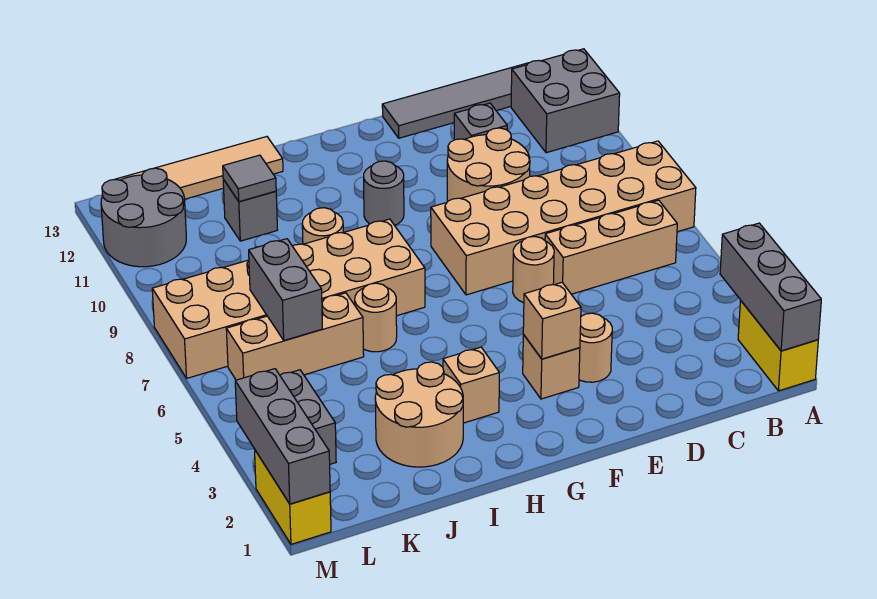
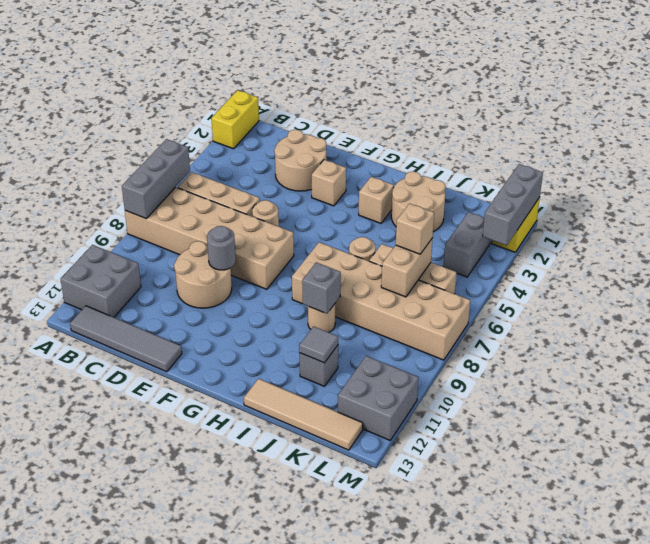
grey 1x3 brick [720,223,821,351] -> grey 1x3 brick moved to [122,139,190,219]
grey 1x1 brick [454,103,507,140] -> grey 1x1 brick moved to [302,262,341,314]
tan 1x1 round brick [579,313,612,382] -> tan 2x2 round brick [274,130,326,191]
tan 1x1 brick [523,283,581,359] -> tan 1x1 brick moved to [396,204,434,254]
grey 1x1 round brick [364,161,404,225] -> grey 1x1 round brick moved to [207,226,236,270]
grey 1x2 brick [249,239,322,340] -> tan 1x2 brick [381,238,433,297]
grey 2x2 round brick [101,168,186,267] -> grey 2x2 brick [338,356,419,440]

